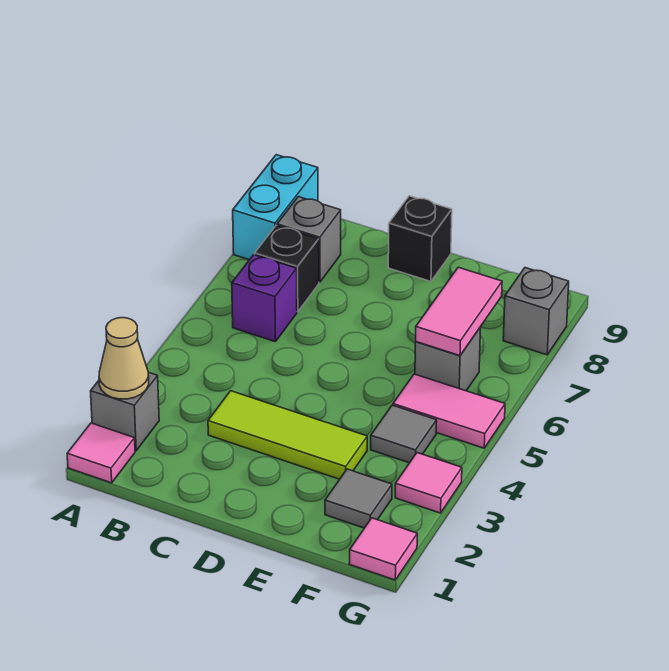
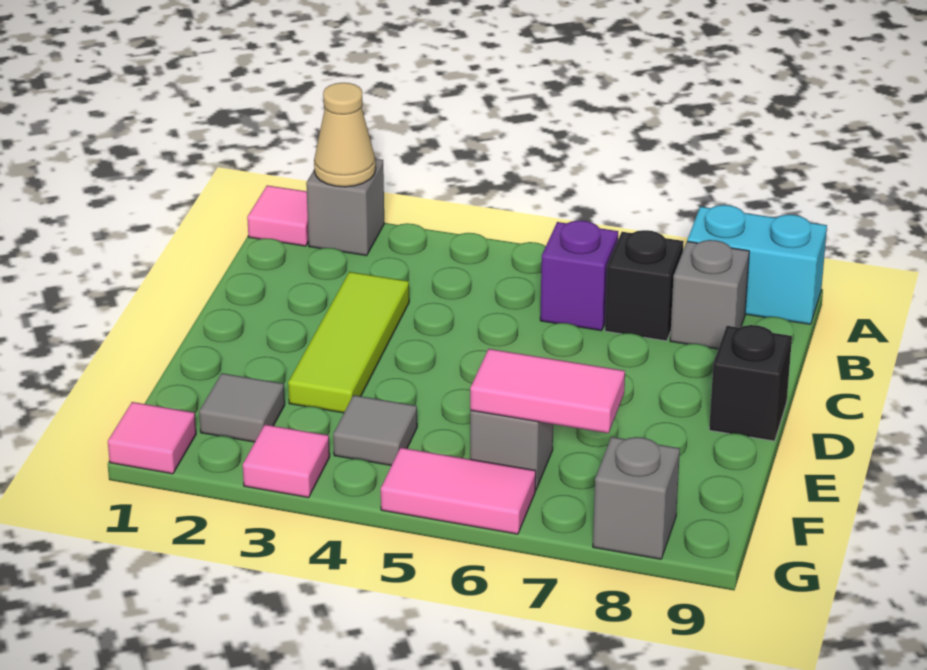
pink 1x2 tile [393,374,505,448] -> pink 1x2 tile turned to [381,448,536,534]

